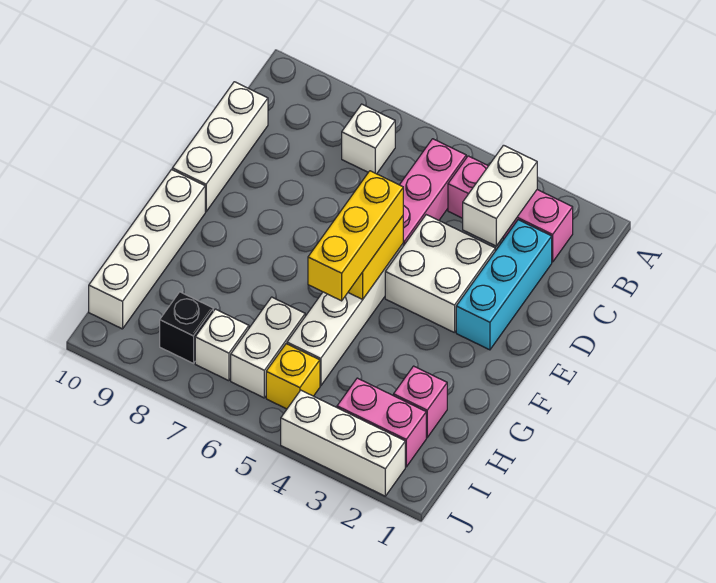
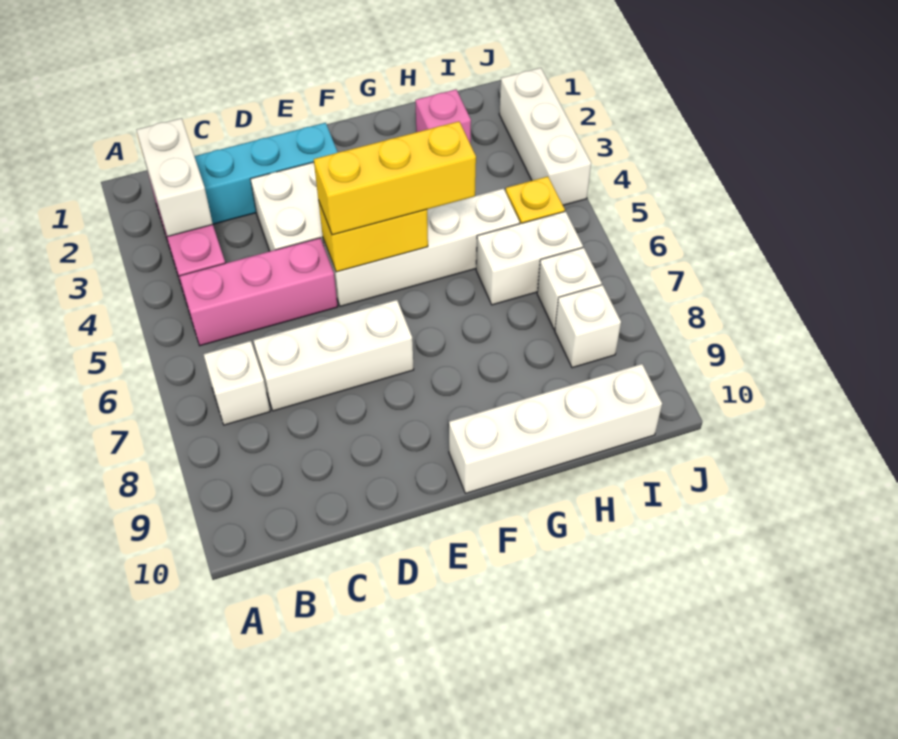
white 1x2 brick [463,145,537,246] -> white 1x2 brick turned to [137,118,213,236]
white 1x3 brick [172,82,268,212] -> white 1x3 brick moved to [253,300,414,411]
pink 1x2 brick [337,378,426,467] -> none
black 1x1 brick [160,292,213,363] -> white 1x1 brick [555,285,621,368]

